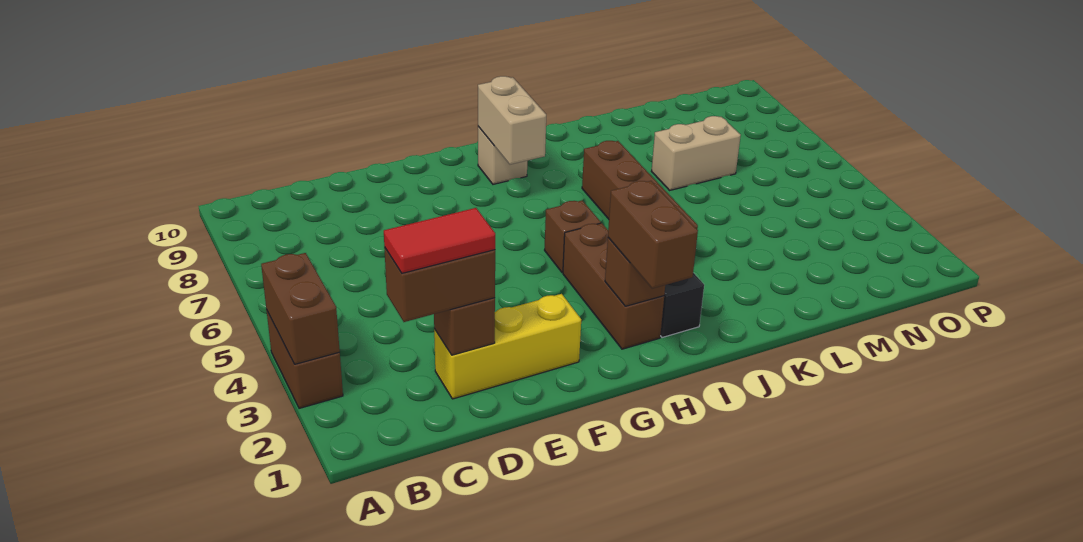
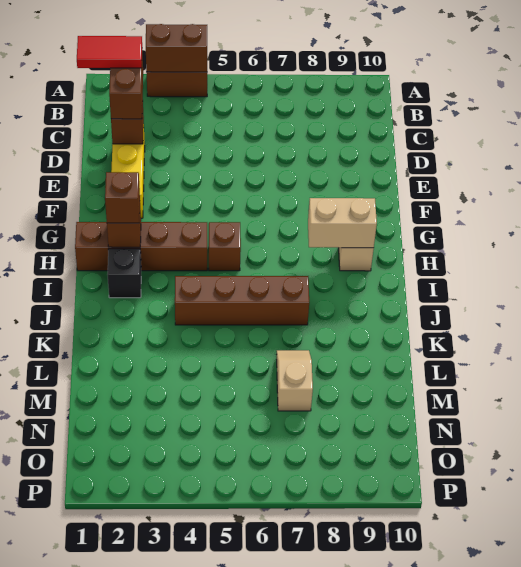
red 1x2 tile [384,208,495,273] -> red 1x2 tile turned to [77,36,142,68]
brown 1x2 brick [608,181,698,289] -> brown 1x1 brick [105,172,140,223]
brown 1x3 brick [563,223,664,349] -> brown 1x4 brick [75,222,207,271]
tan 1x2 brick [651,116,741,190] -> tan 1x2 slope [277,350,313,411]

